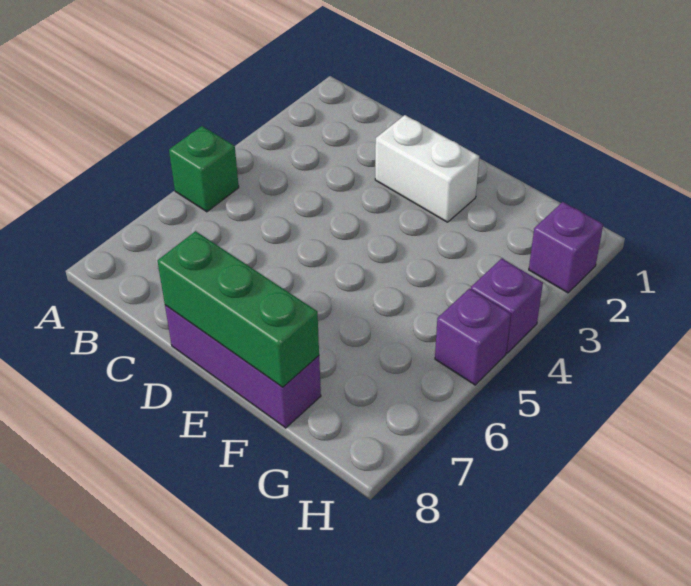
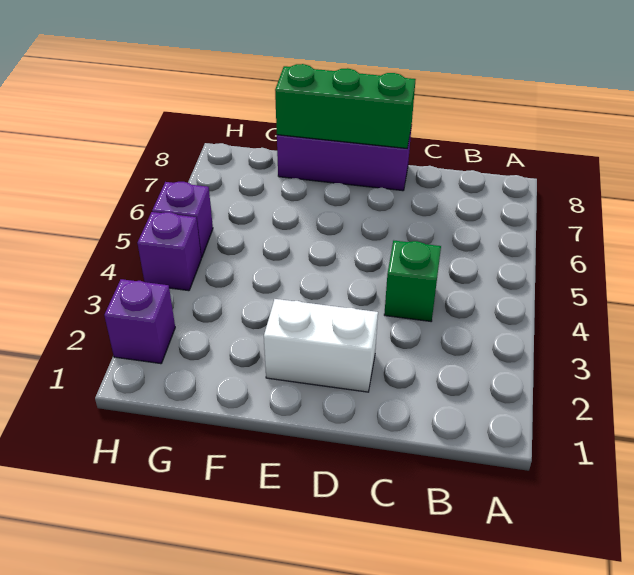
green 1x1 brick [169,126,239,212] -> green 1x1 brick moved to [384,241,441,321]

